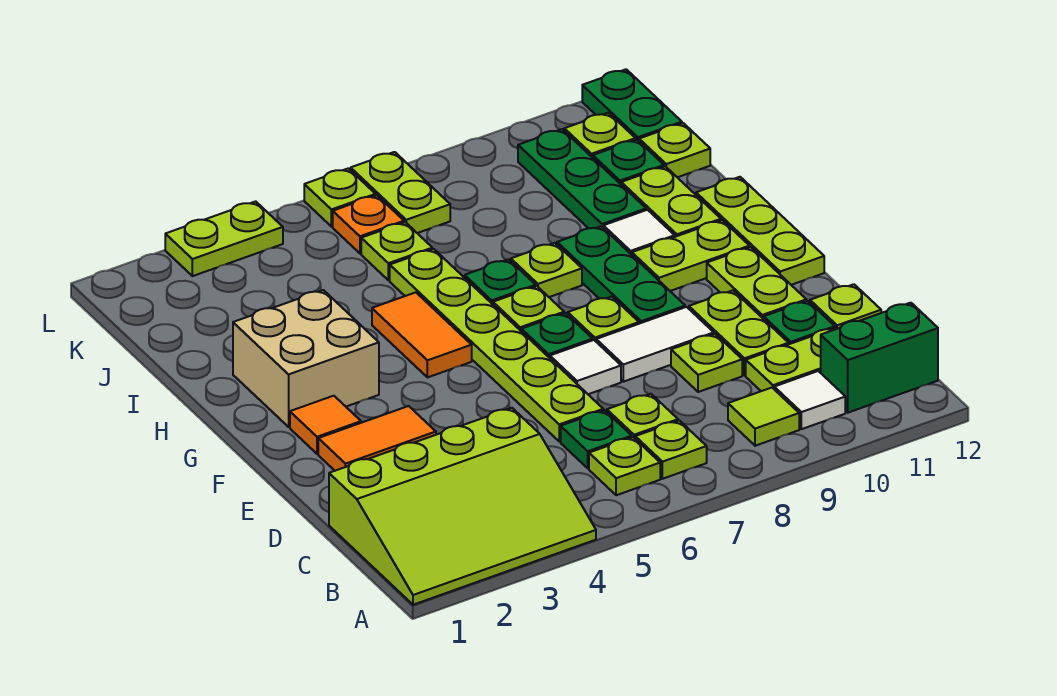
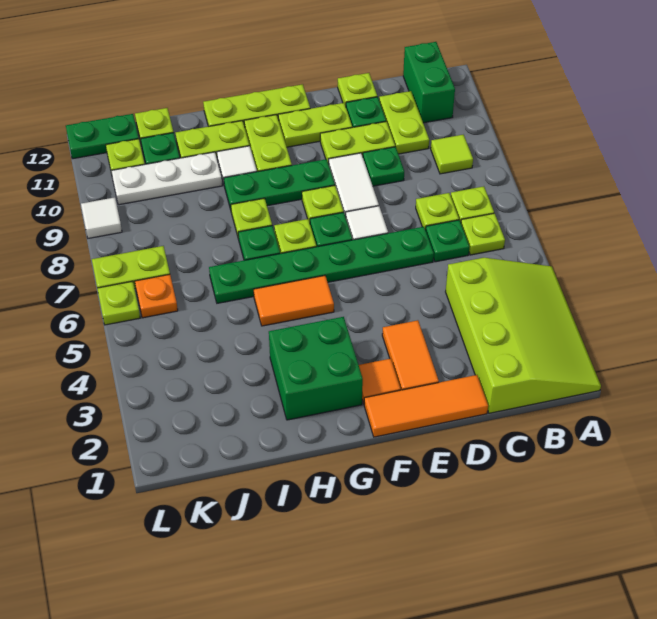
white 1x1 tile [774,371,845,429] -> white 1x1 tile moved to [81,197,122,238]
none -> orange 1x3 tile [364,375,488,437]
lime 1x6 plate [390,249,603,441] -> green 1x6 plate [209,227,434,303]
lime 1x1 plate [671,334,742,392] -> green 1x1 plate [363,147,404,186]
tan 2x2 brick [233,290,379,427] -> green 2x2 brick [269,317,363,420]
green 1x3 plate [518,129,646,228] -> white 1x3 plate [111,152,222,205]
lime 1x1 plate [361,222,432,280] -> none
lime 1x2 plate [165,201,283,276] -> none

